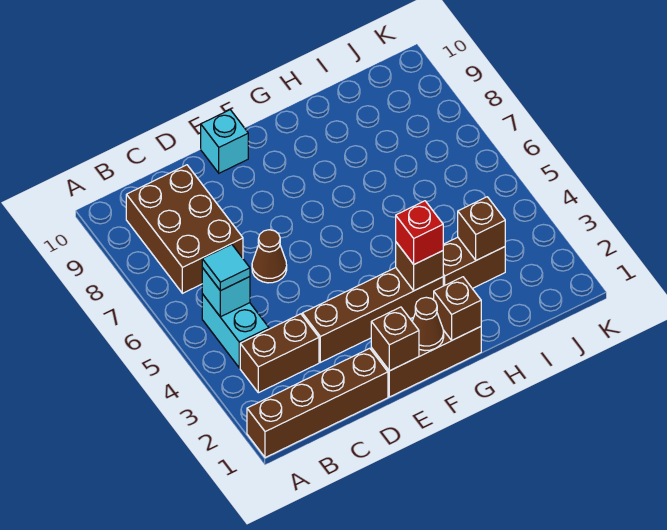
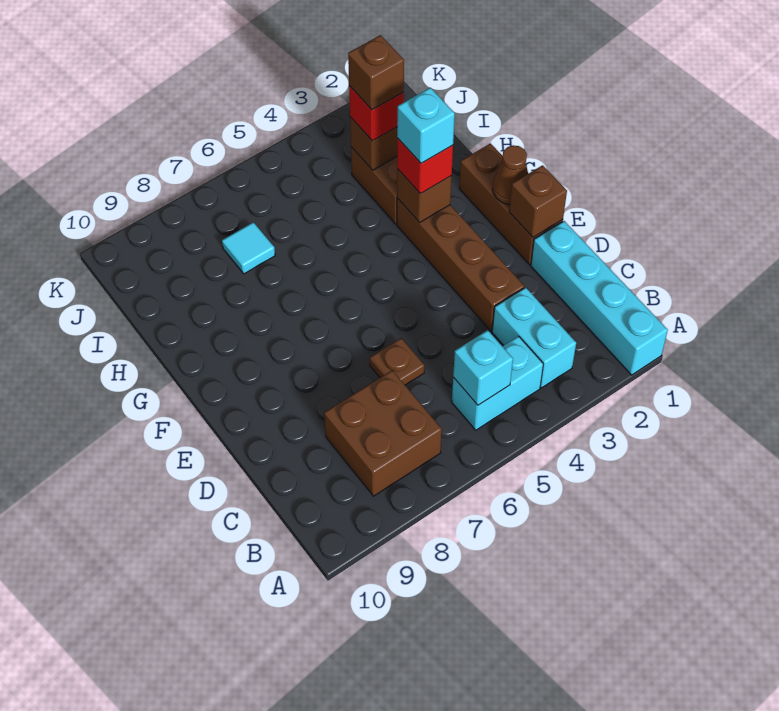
brown 1x4 brick [247,348,388,458] -> cyan 1x4 brick [531,221,668,375]
brown 1x2 brick [240,314,319,393] -> cyan 1x2 brick [492,287,576,388]
cyan 1x1 tile [202,244,250,291] -> cyan 1x1 tile moved to [222,222,275,274]
brown 2x3 brick [126,165,243,293] -> brown 2x2 brick [324,371,442,496]
brown 1x1 cone [252,230,287,283] -> brown 1x1 plate [370,338,425,385]
cyan 1x1 brick [201,110,248,173] -> cyan 1x1 brick moved to [397,88,455,163]
brown 1x1 brick [434,277,481,340] -> brown 1x1 brick moved to [348,35,404,110]
none -> red 1x1 brick [349,86,404,141]

